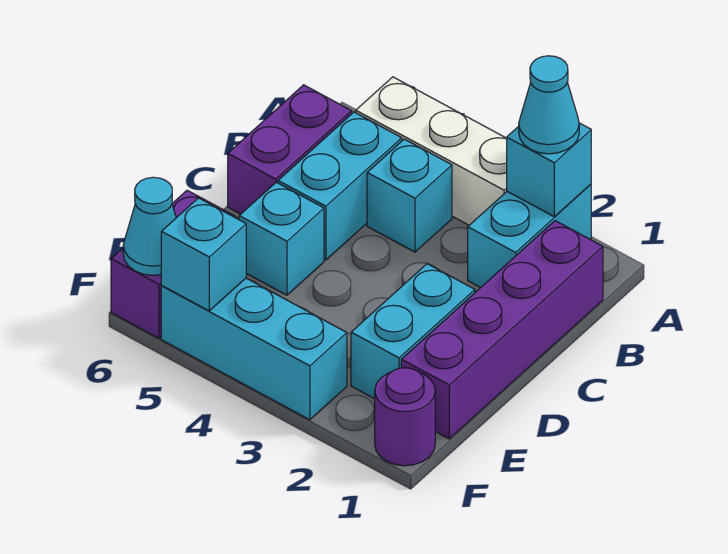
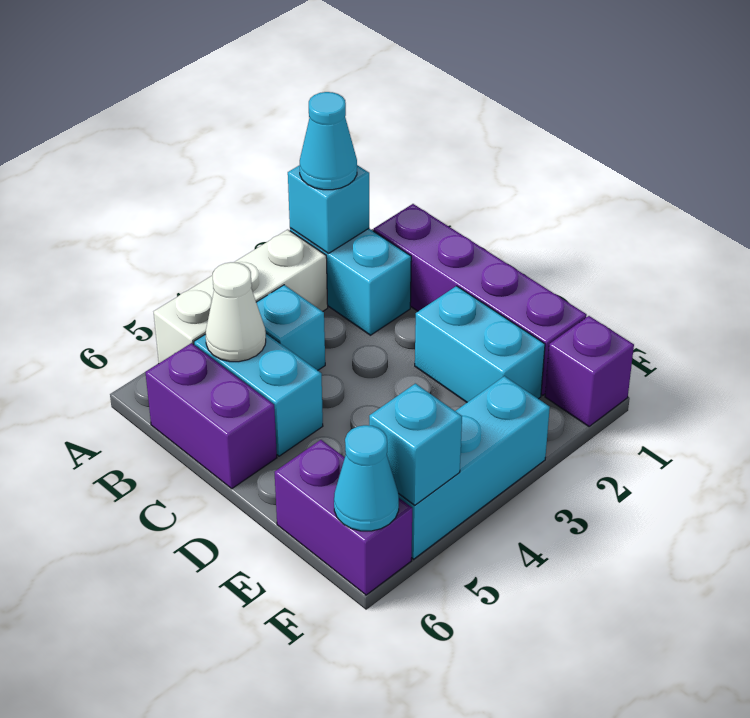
none -> white 1x1 cone [206,262,266,362]
cyan 1x1 brick [239,182,324,295] -> none
purple 1x1 round brick [375,368,435,466] -> purple 1x1 brick [545,316,634,427]

